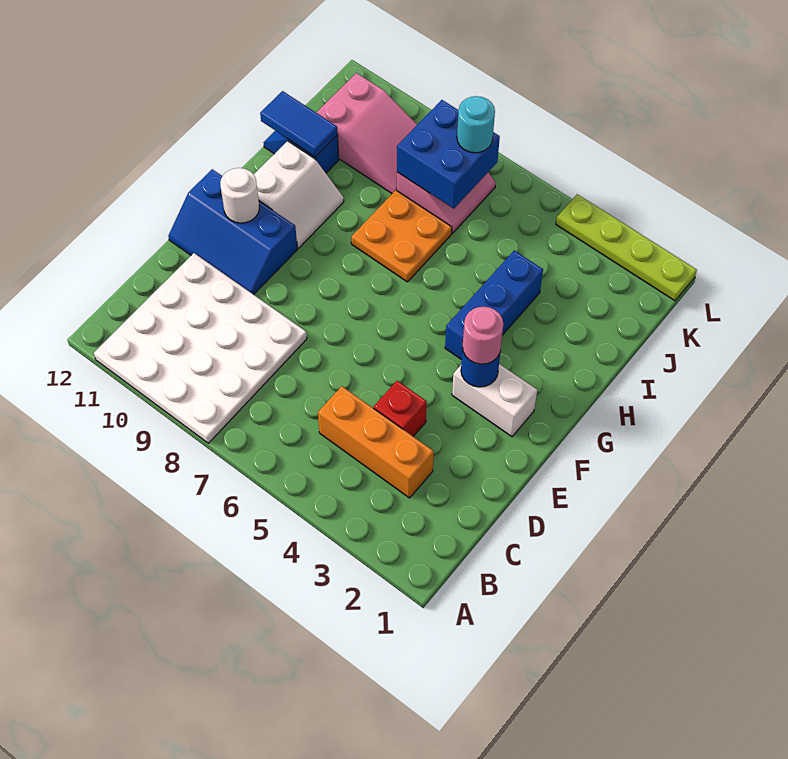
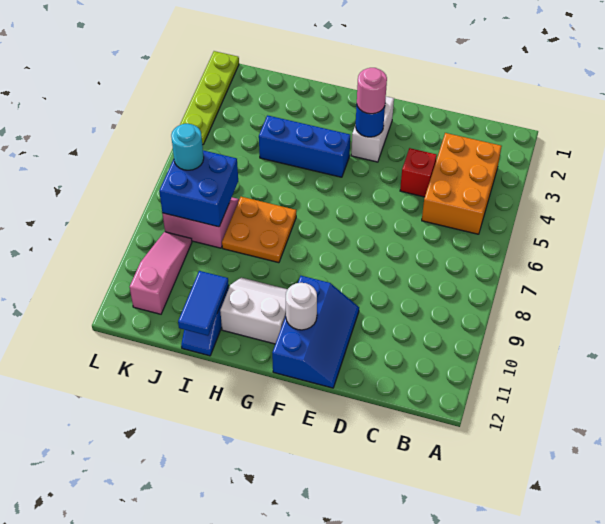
white 4x4 plate [94,253,307,443] -> none
orange 1x3 brick [318,386,434,498] -> orange 2x3 brick [422,133,502,234]
pink 2x3 slope [316,73,417,193] -> pink 1x3 slope [130,232,192,314]

